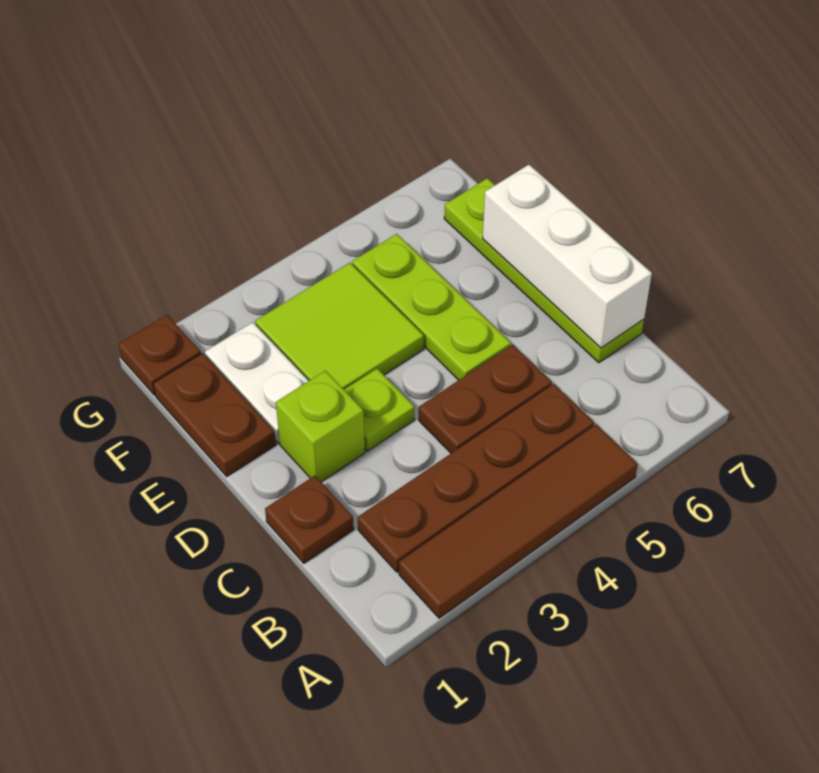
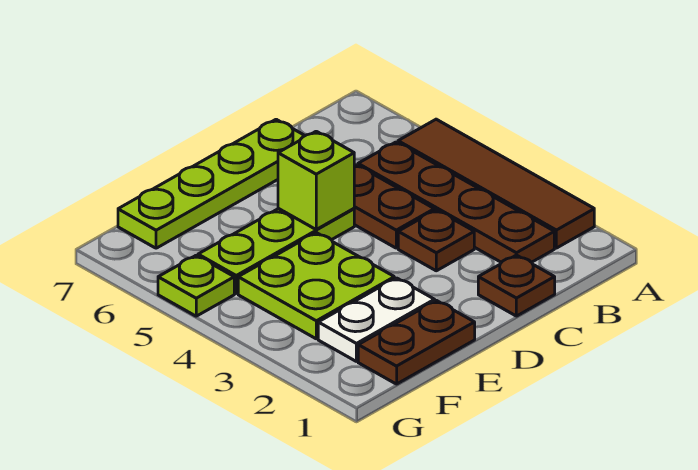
white 1x3 brick [483,165,652,348] -> none
lime 1x1 brick [276,371,365,482] -> lime 1x1 brick moved to [278,131,354,229]
lime 1x1 plate [344,369,414,451] -> lime 1x1 plate moved to [158,255,234,316]
lime 2x2 tile [255,263,424,389] -> lime 2x2 plate [238,233,394,339]
brown 1x1 plate [118,315,201,395] -> brown 1x1 plate moved to [398,210,474,271]

